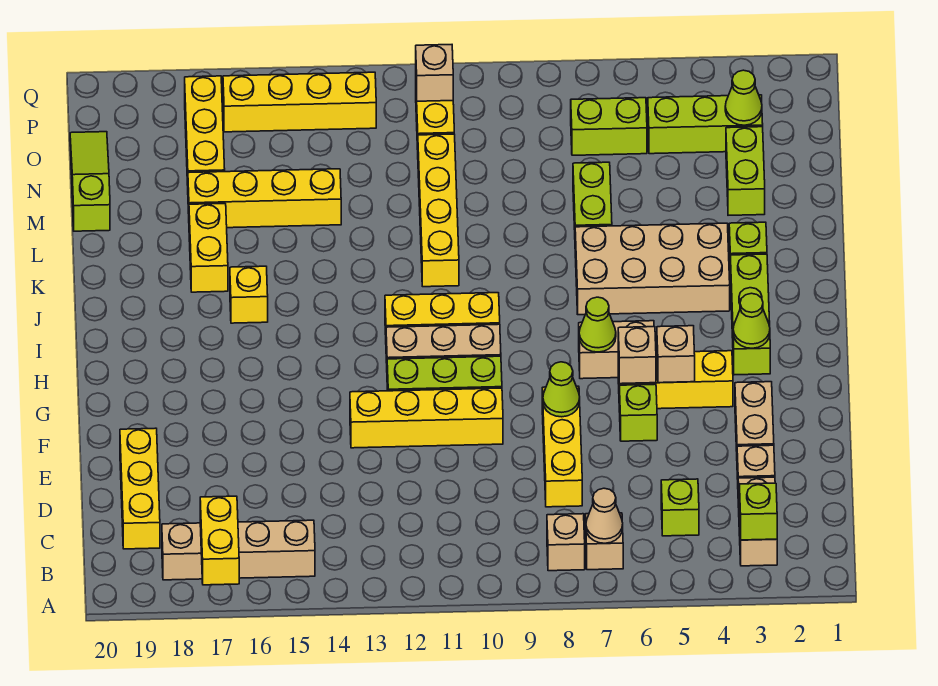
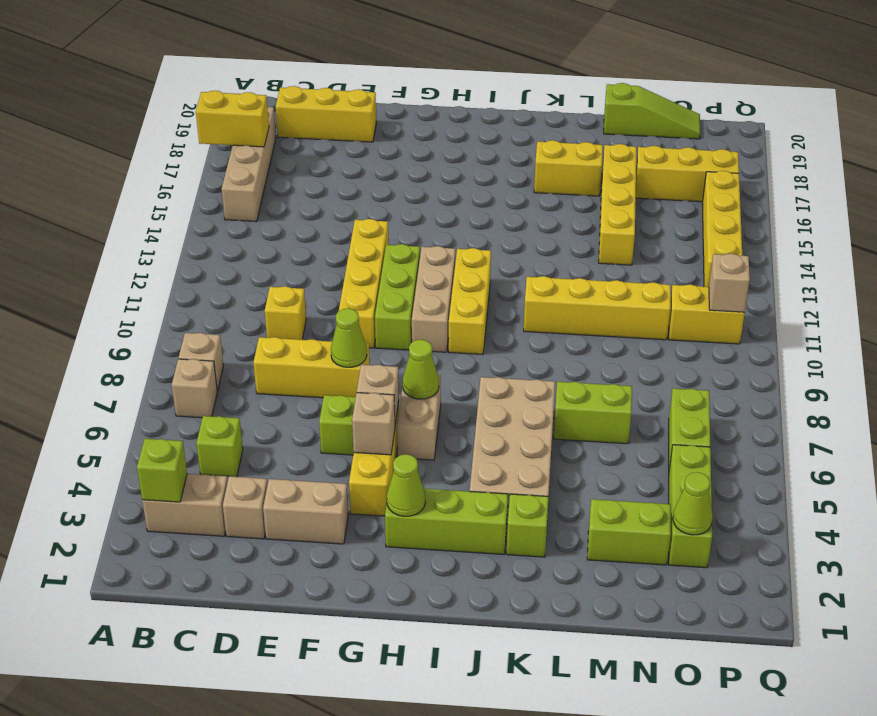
tan 1x1 cone [586,488,623,543] -> none
yellow 1x1 brick [230,266,268,323] -> yellow 1x1 brick moved to [265,286,306,340]

